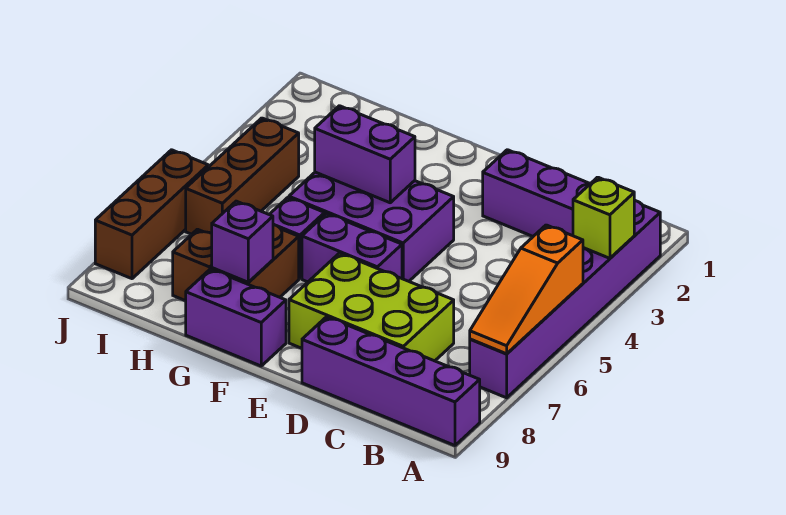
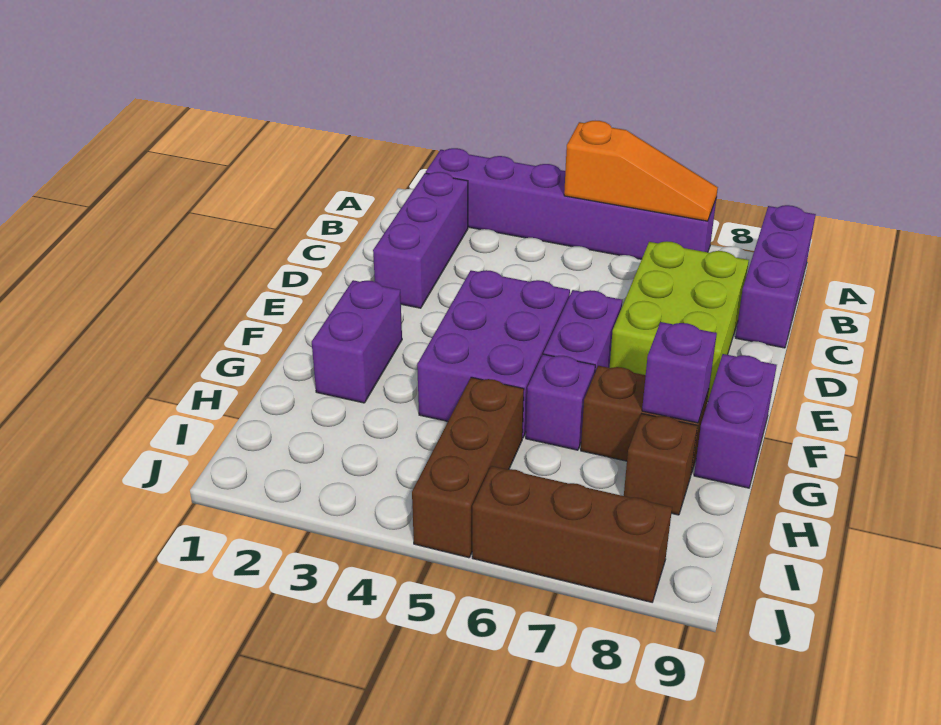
lime 1x1 brick [573,177,634,258] -> none
purple 1x4 brick [302,317,480,445] -> purple 1x3 brick [735,205,816,348]
purple 1x2 brick [315,106,415,203] -> purple 1x2 brick moved to [312,280,402,403]
brown 1x3 brick [186,118,299,234] -> brown 1x3 brick turned to [412,377,524,558]

